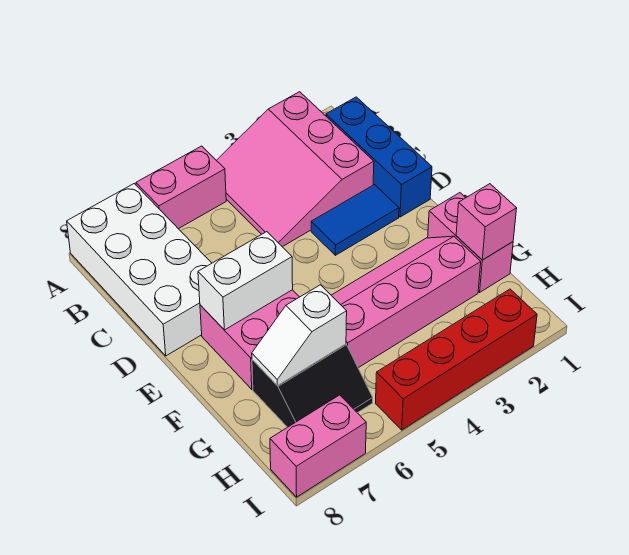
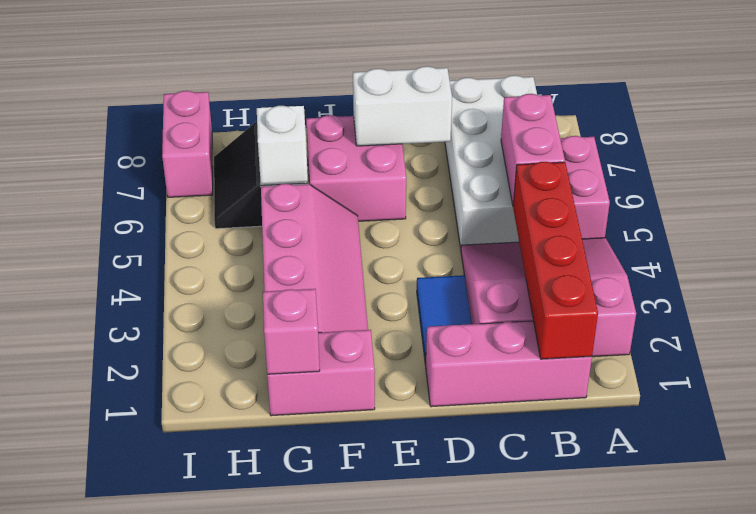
white 2x4 brick [67,184,212,356] -> white 2x4 brick turned to [445,75,537,248]
blue 1x3 brick [326,97,432,217] -> pink 1x3 brick [426,321,592,407]
none -> pink 1x2 brick [501,94,565,204]
white 1x2 brick [198,232,293,330] -> white 1x2 brick turned to [353,66,452,146]
red 1x4 brick [376,289,537,430] -> red 1x4 brick moved to [513,162,598,359]

